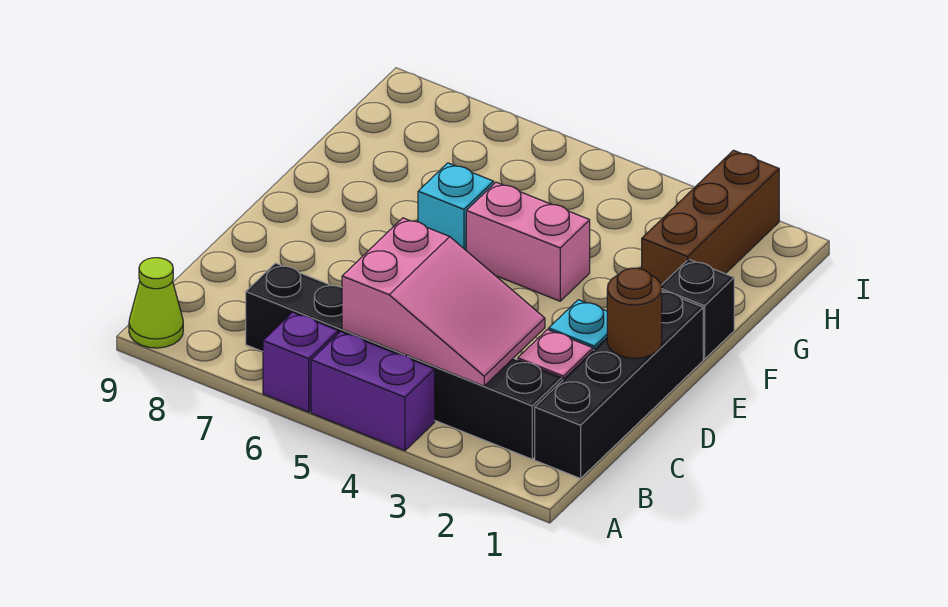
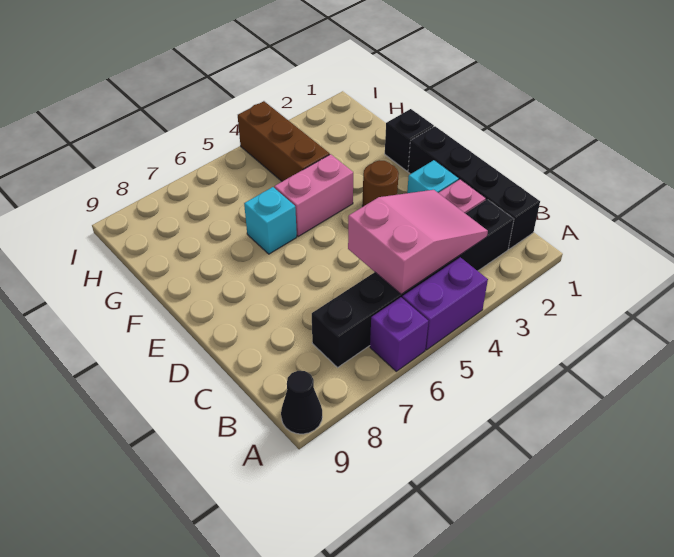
lime 1x1 cone [129,258,183,348] -> black 1x1 cone [281,371,322,434]
brown 1x1 round brick [607,268,662,359] -> brown 1x1 round brick moved to [362,160,399,206]
brown 1x3 brick [642,150,779,285] -> brown 1x3 brick moved to [238,101,330,181]

